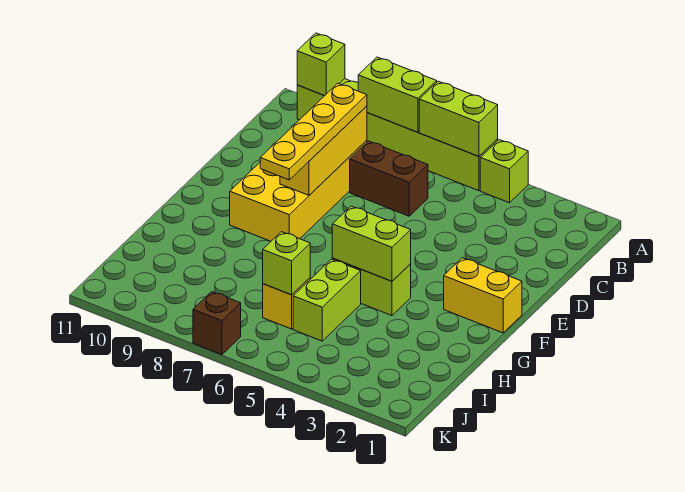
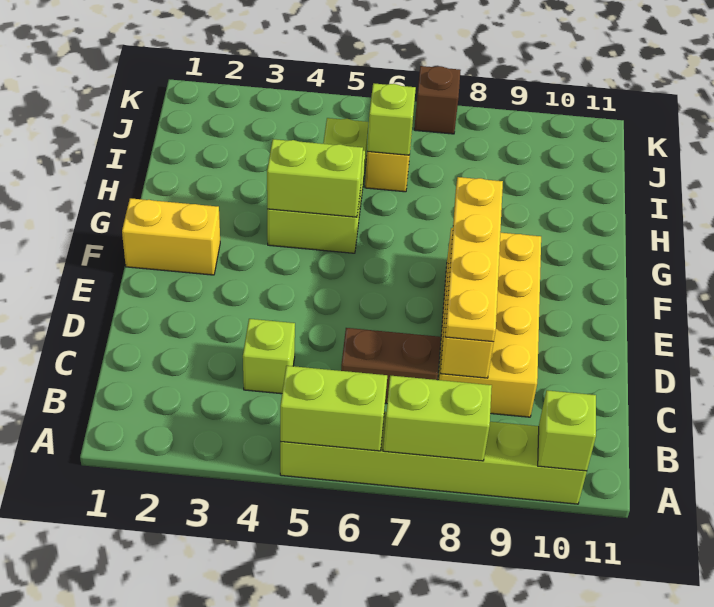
lime 1x1 brick [480,140,528,203] -> lime 1x1 brick moved to [243,319,295,394]

